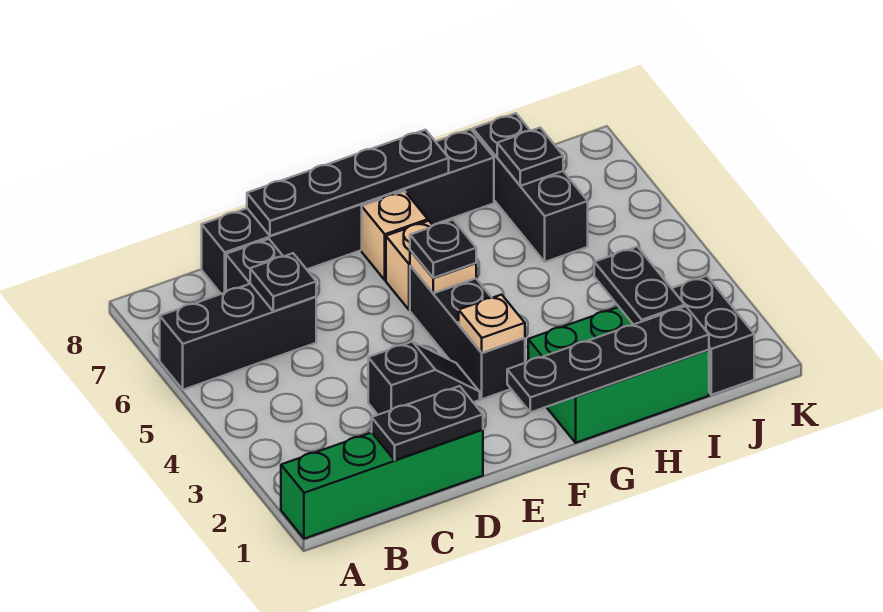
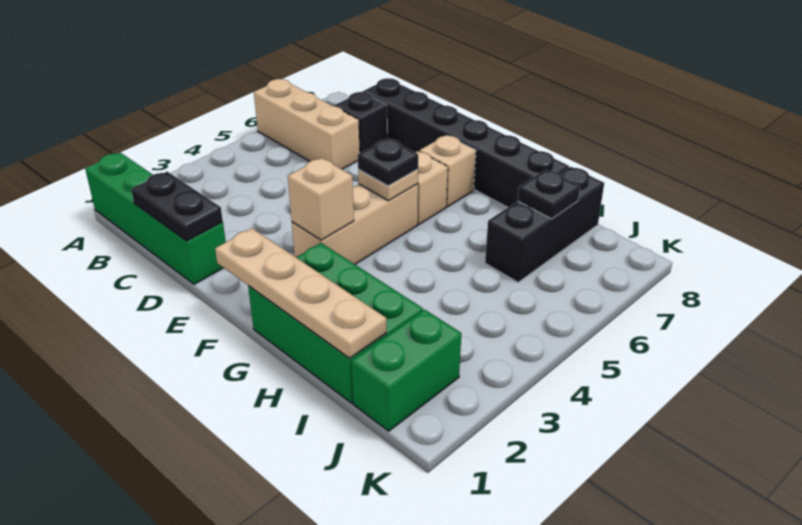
black 1x3 brick [160,284,316,390] -> tan 1x3 brick [254,79,360,169]
black 1x1 plate [250,253,316,311] -> none
black 1x2 slope [368,342,480,415] -> none
black 1x4 plate [247,130,449,236] -> none
black 1x4 plate [507,306,709,412] -> tan 1x4 plate [215,228,386,358]
black 1x3 brick [410,266,525,399] -> tan 1x3 brick [292,184,418,264]
tan 1x1 plate [459,295,525,353] -> tan 1x1 brick [288,158,354,240]
black 1x2 plate [594,247,685,325] -> none
black 1x2 brick [672,276,754,395] -> green 1x2 brick [352,310,461,431]

